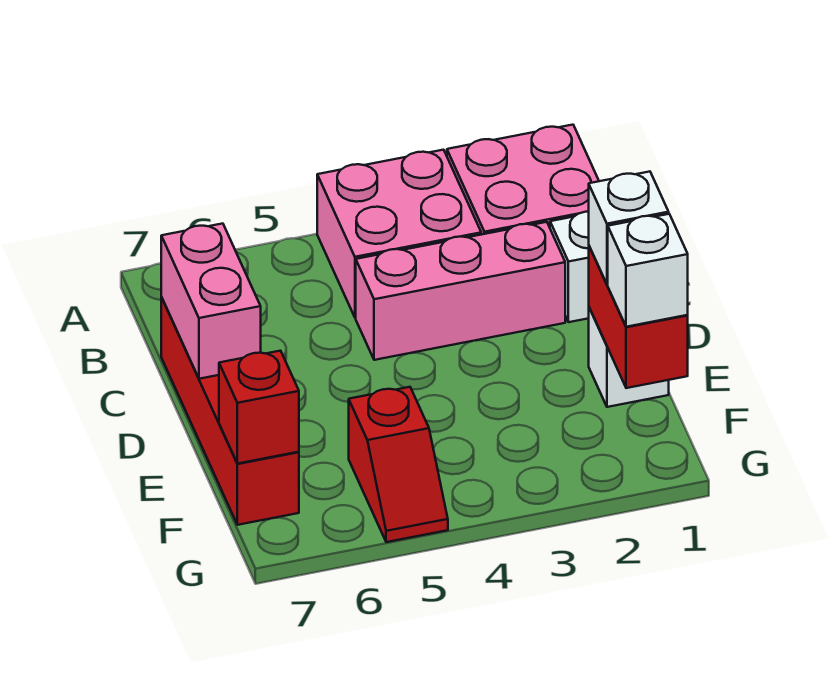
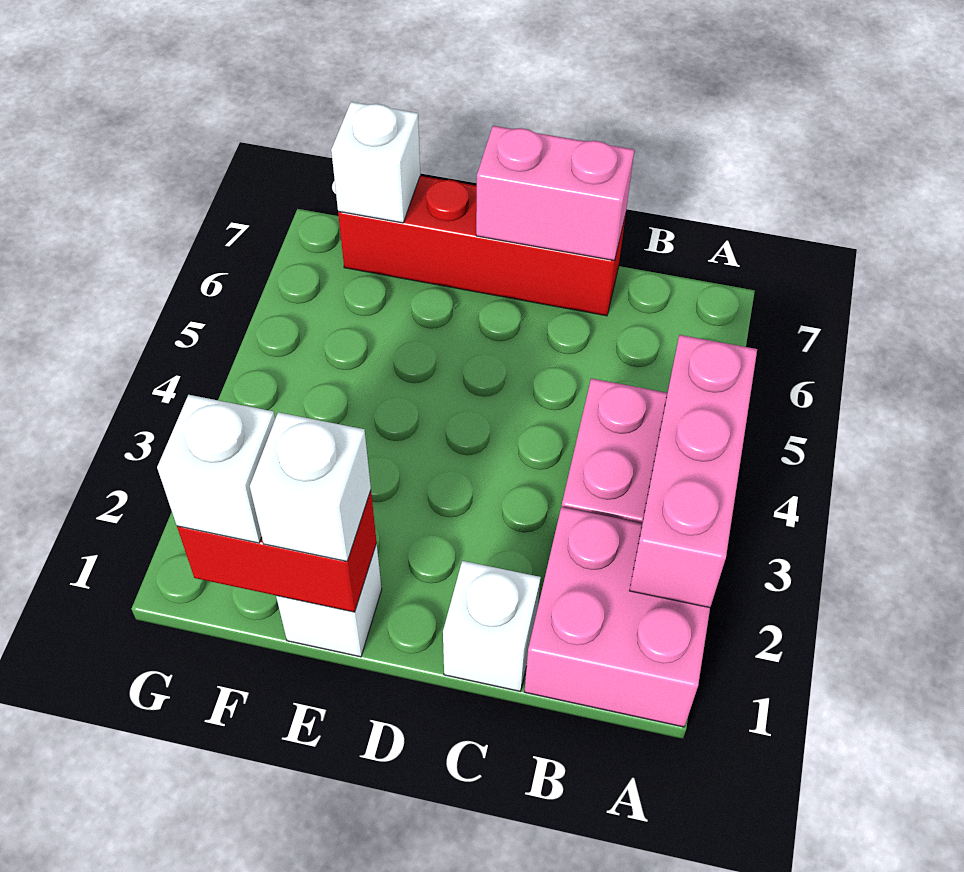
pink 1x3 brick [356,222,565,360] -> pink 1x3 brick moved to [629,335,757,608]
red 1x2 slope [349,387,448,542] -> none
red 1x1 brick [219,351,299,464] -> white 1x1 brick [331,102,420,223]

